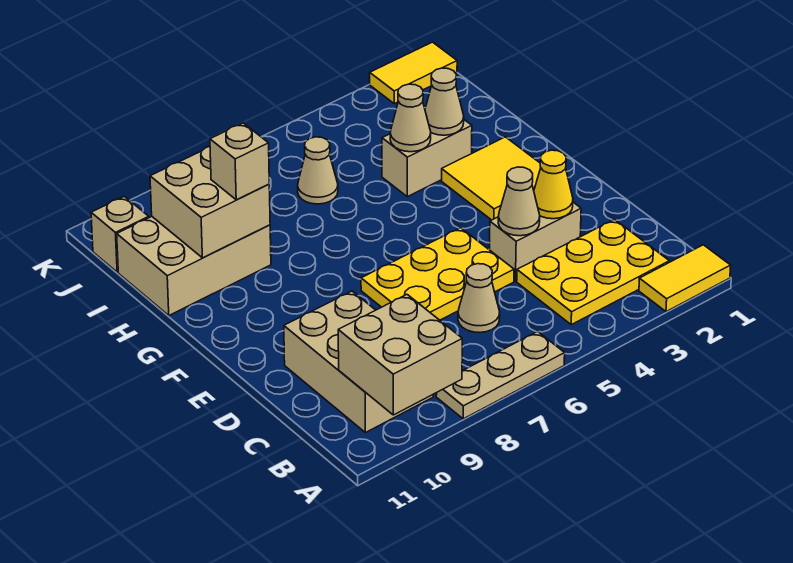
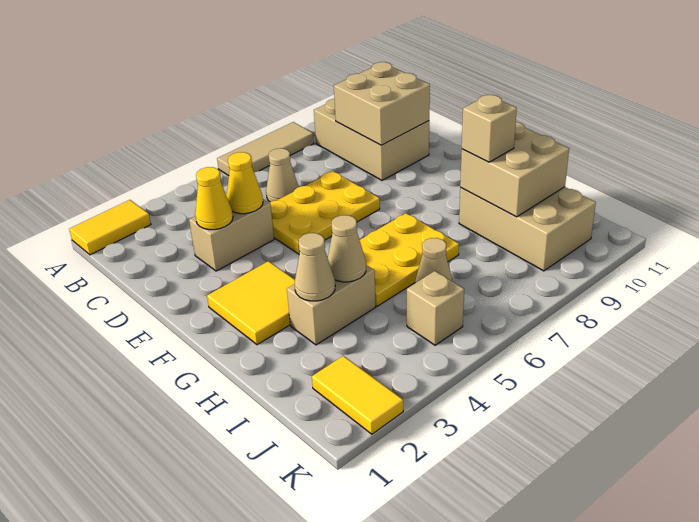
tan 1x3 plate [436,332,565,419] -> tan 1x3 tile [217,122,314,176]
tan 2x2 brick [338,295,462,415] -> tan 2x2 brick moved to [334,62,430,145]
yellow 2x3 plate [517,219,669,325] -> yellow 2x3 plate moved to [360,213,459,306]
tan 1x1 cone [498,167,540,236] -> yellow 1x1 cone [227,152,263,214]
tan 2x3 brick [117,217,271,315] -> tan 2x3 brick turned to [459,187,596,271]
tan 1x1 brick [91,196,149,272] -> tan 1x1 brick moved to [407,271,464,345]
yellow 1x2 tile [370,42,457,104] -> yellow 1x2 tile turned to [312,356,403,434]

